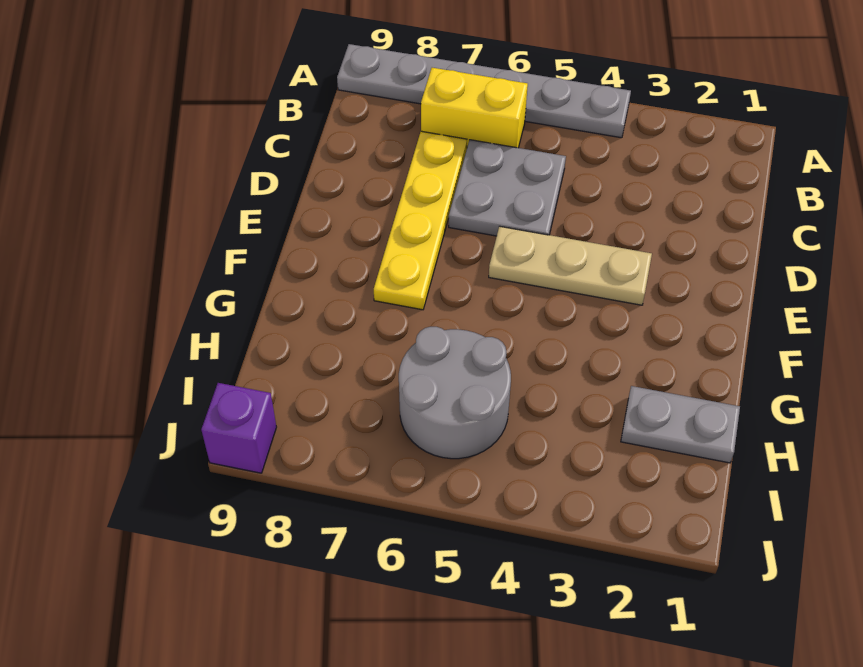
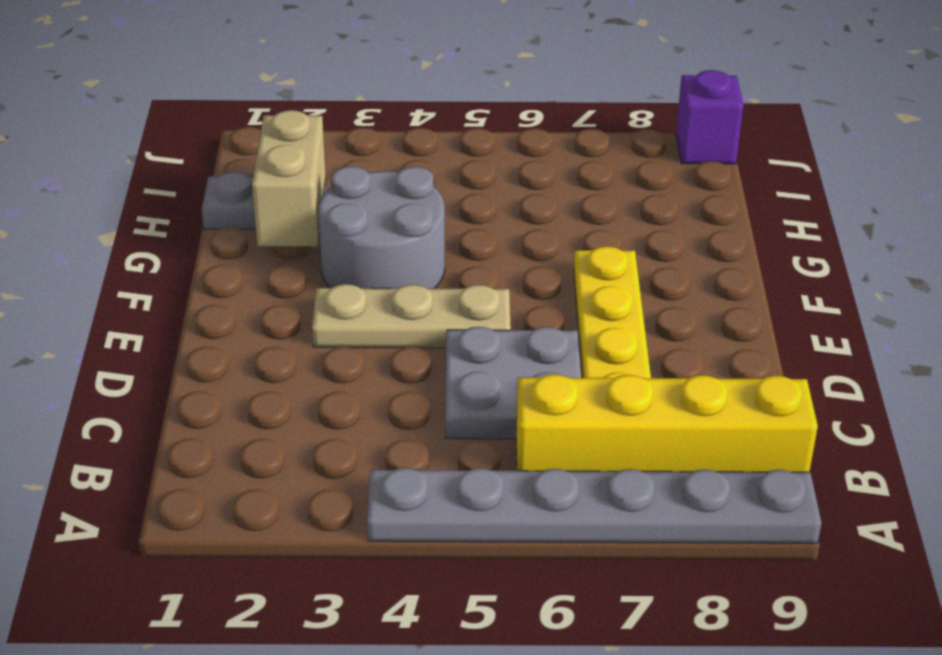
yellow 1x2 brick [421,68,528,148] -> yellow 1x4 brick [516,374,818,472]
none -> tan 1x2 brick [252,110,326,247]
grey 2x2 round brick [399,327,511,459] -> grey 2x2 round brick moved to [318,166,445,289]

